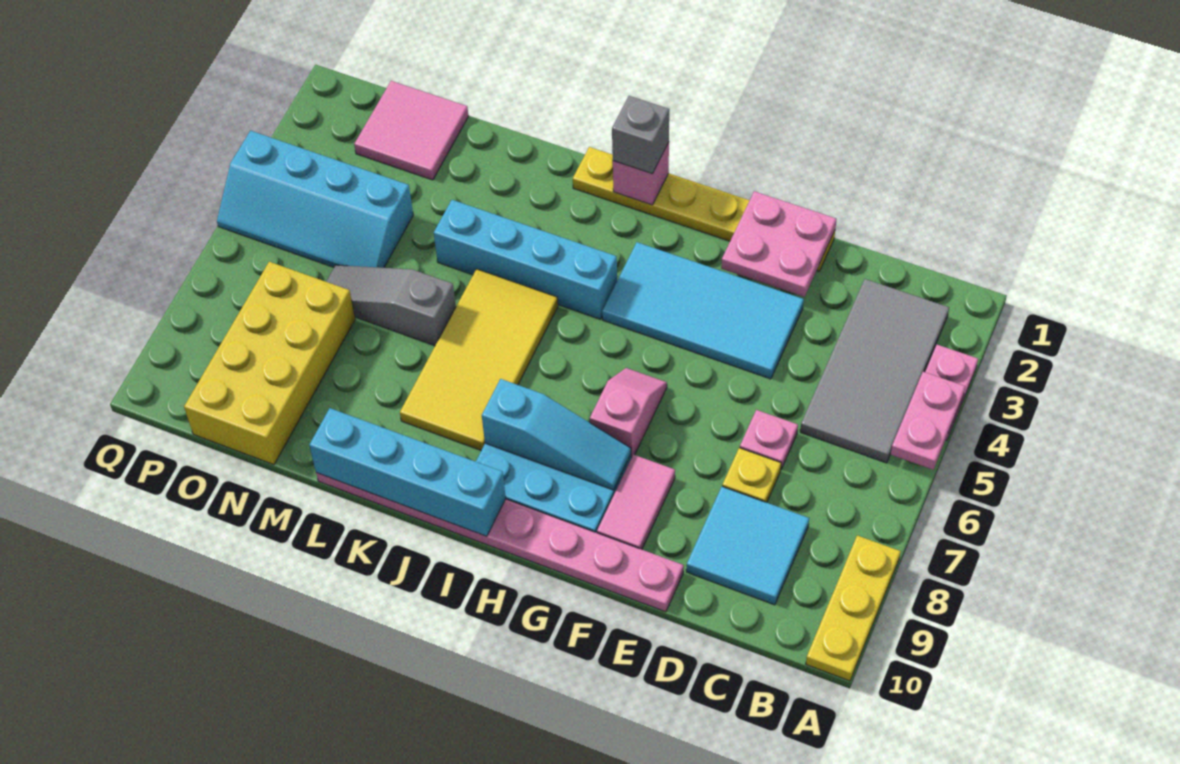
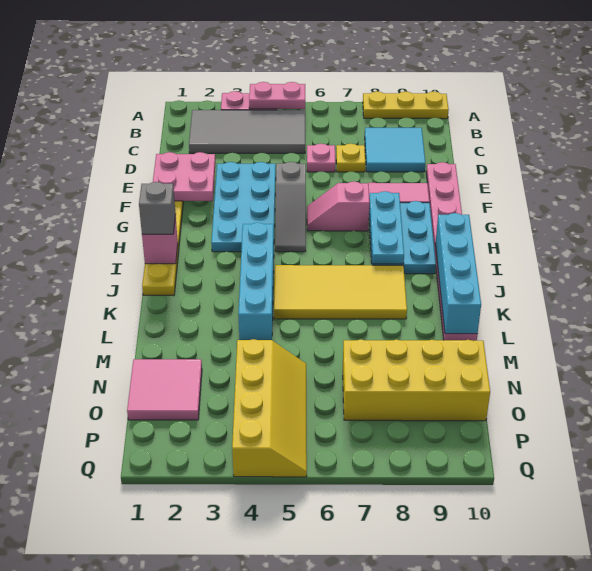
cyan 2x4 tile [602,242,804,379] -> cyan 2x4 plate [211,162,276,252]
cyan 1x3 slope [482,379,631,490] -> cyan 1x3 plate [369,191,404,264]
grey 1x3 slope [326,265,456,346] -> grey 1x3 slope moved to [275,162,306,252]
cyan 2x4 slope [217,131,413,268] -> yellow 2x4 slope [232,339,307,477]

